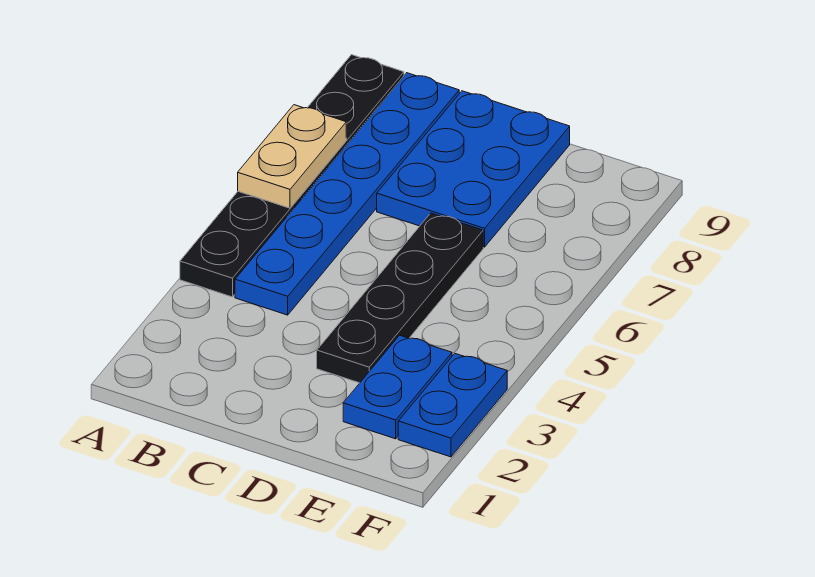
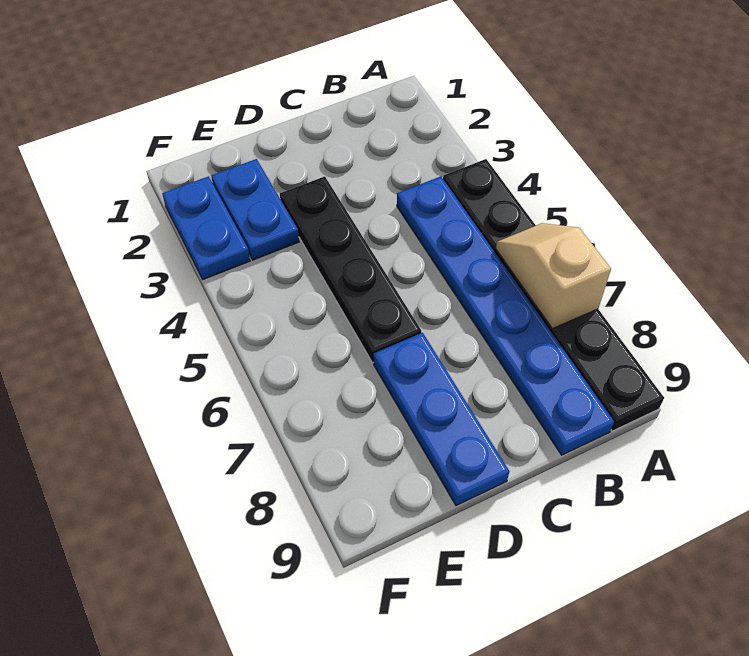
tan 1x2 plate [238,105,346,208] -> tan 1x2 slope [496,223,611,329]
blue 2x3 plate [377,91,570,247] -> blue 1x3 plate [374,333,509,506]

